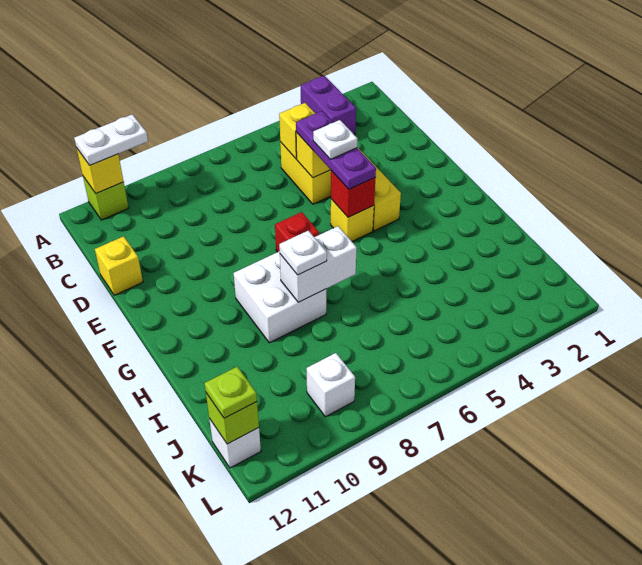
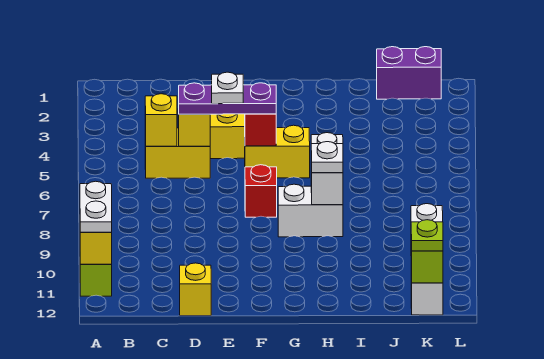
purple 1x2 brick [301,76,356,135] -> purple 1x2 brick moved to [377,47,441,99]
yellow 1x1 brick [331,199,374,241] -> yellow 1x2 brick [245,125,310,178]
white 2x2 brick [234,251,327,343] -> white 1x2 brick [278,184,343,237]

